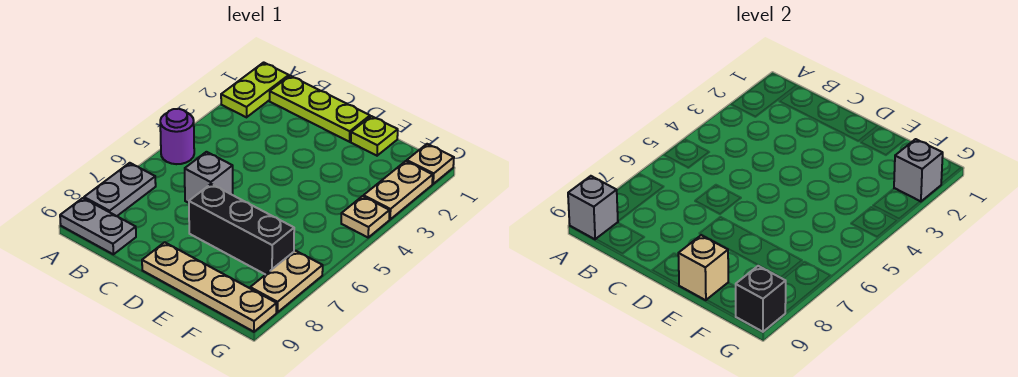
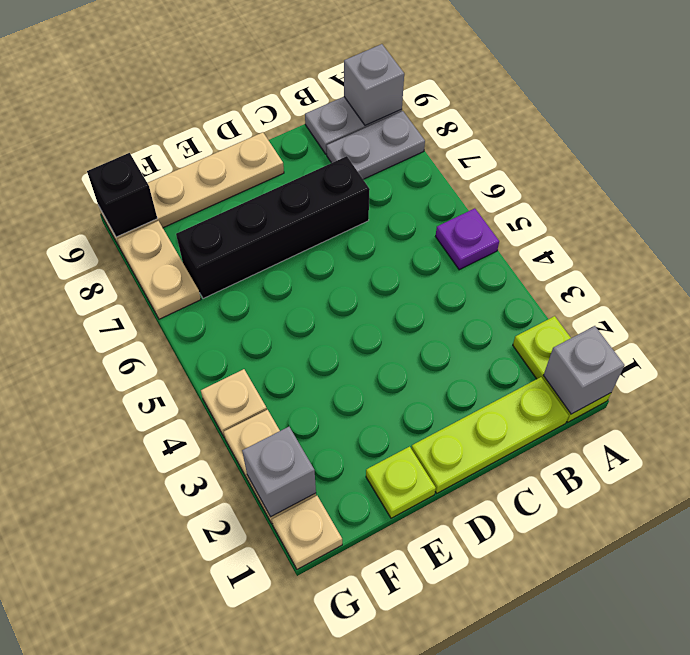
purple 1x1 round brick [160,109,194,164] -> purple 1x1 plate [436,208,499,270]
grey 1x2 plate [84,163,156,216] -> grey 1x2 plate turned to [326,111,425,179]
grey 1x1 brick [185,152,233,203] -> grey 1x1 brick moved to [543,326,624,414]
black 1x3 brick [189,184,294,275] -> black 1x4 brick [176,156,370,299]
tan 1x1 brick [678,235,728,300] -> none

